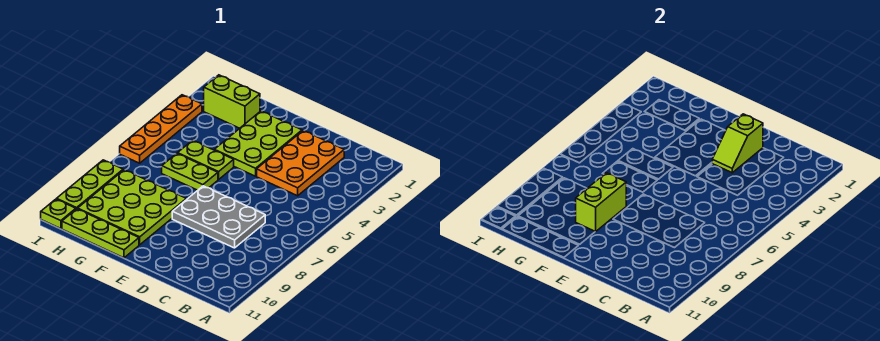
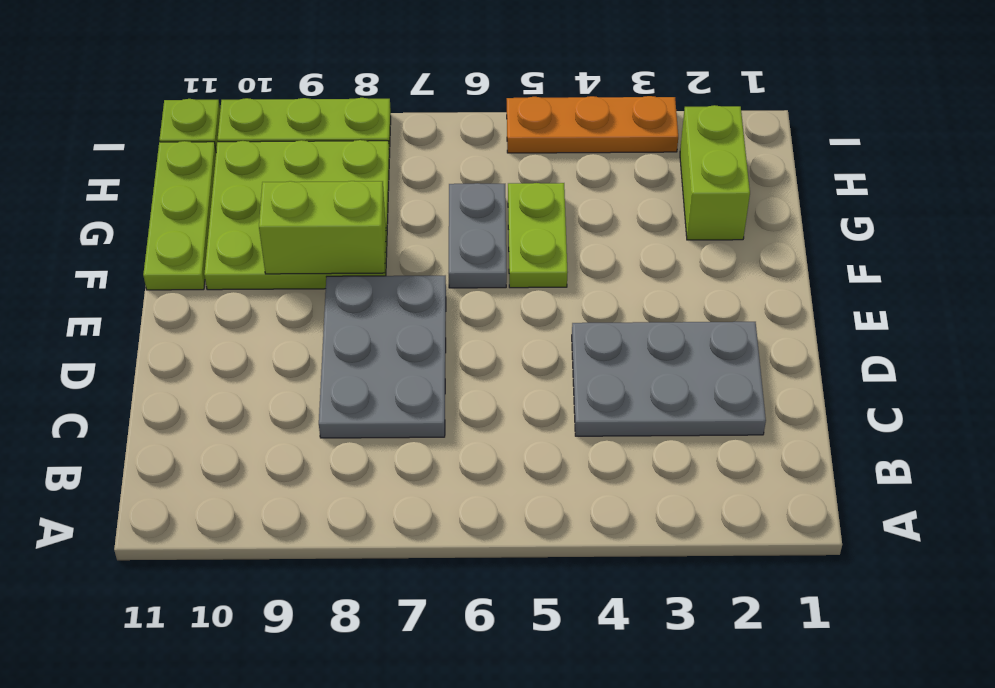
orange 2x3 plate [257,131,344,196] -> grey 2x3 plate [572,322,766,436]
lime 1x2 slope [712,114,763,173] -> none
lime 2x3 plate [215,111,302,176] -> none
lime 1x2 plate [162,153,218,190] -> grey 1x2 plate [449,183,507,288]
orange 1x4 plate [120,95,202,163] -> orange 1x3 plate [507,96,678,153]

